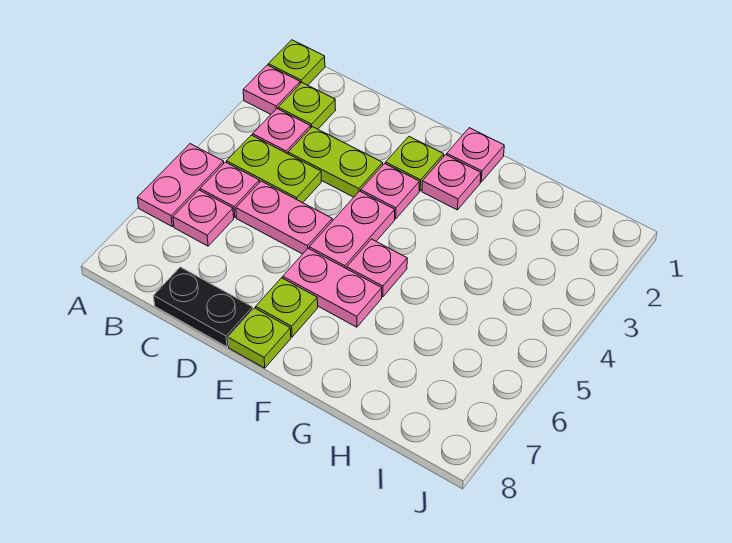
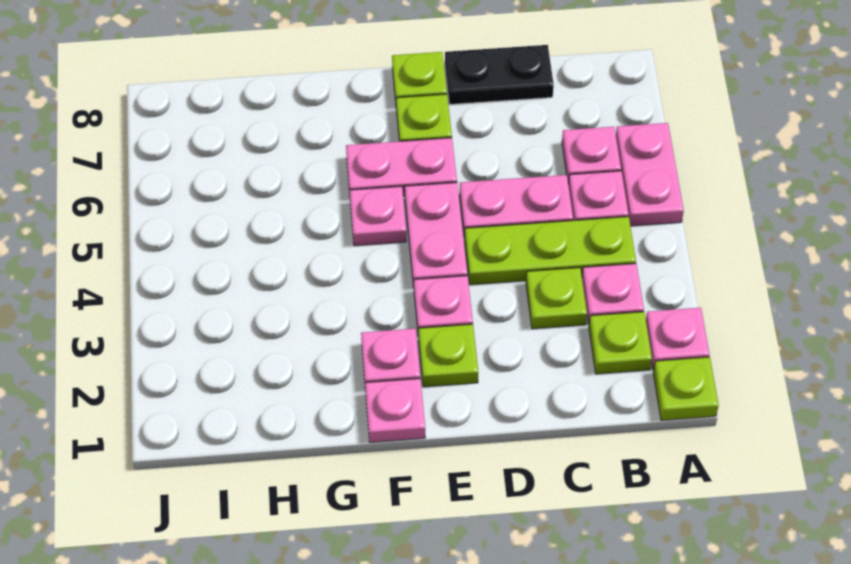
lime 1x2 plate [227,135,321,203] -> lime 1x3 plate [465,217,636,285]
lime 1x2 plate [288,127,383,197] -> lime 1x1 plate [526,268,587,329]

